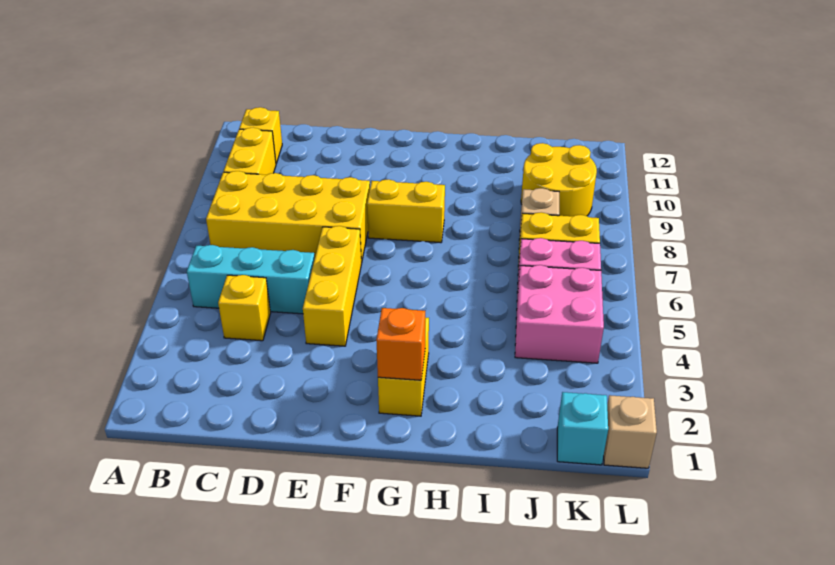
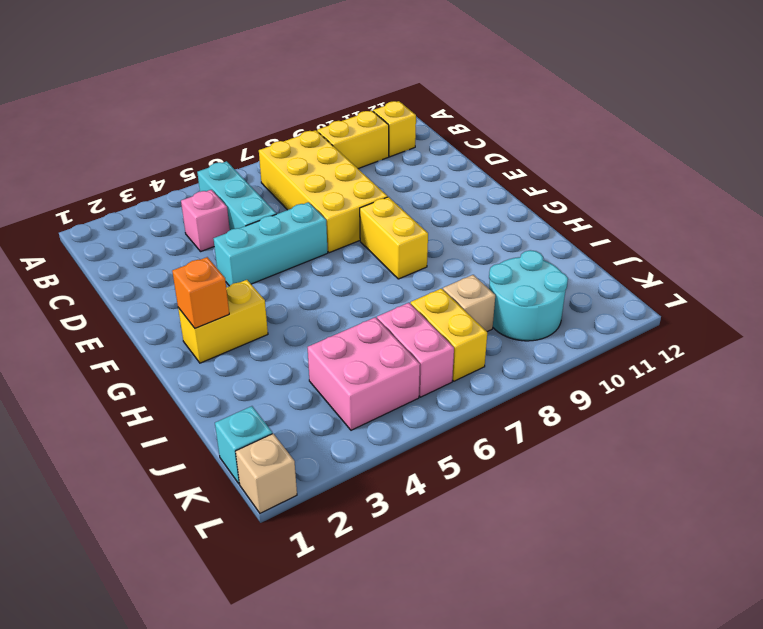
yellow 1x1 brick [218,275,271,341] -> pink 1x1 brick [181,190,230,251]
yellow 1x3 brick [303,226,361,346] -> cyan 1x3 brick [214,202,328,286]
yellow 2x2 round brick [521,143,597,216] -> cyan 2x2 round brick [489,250,568,341]

